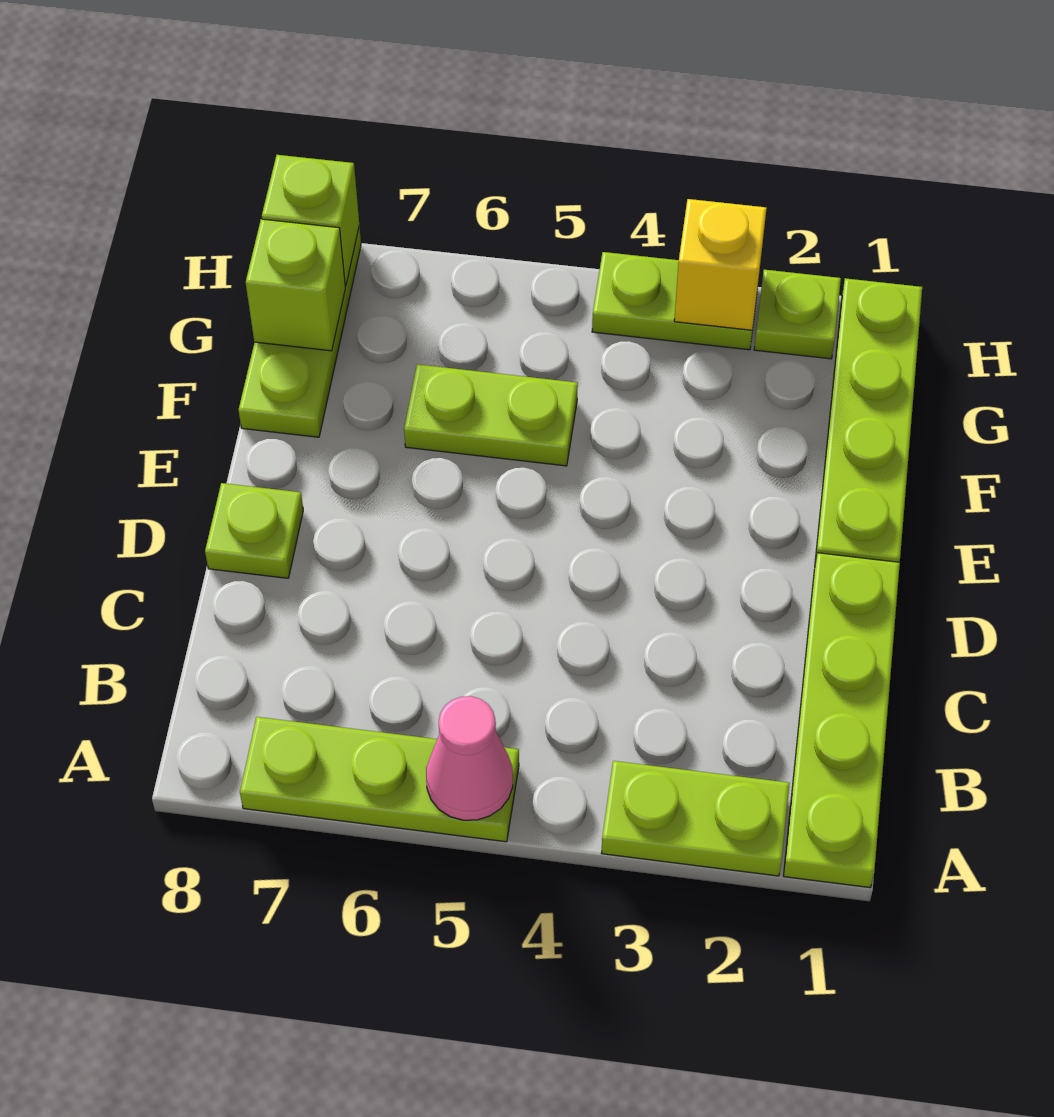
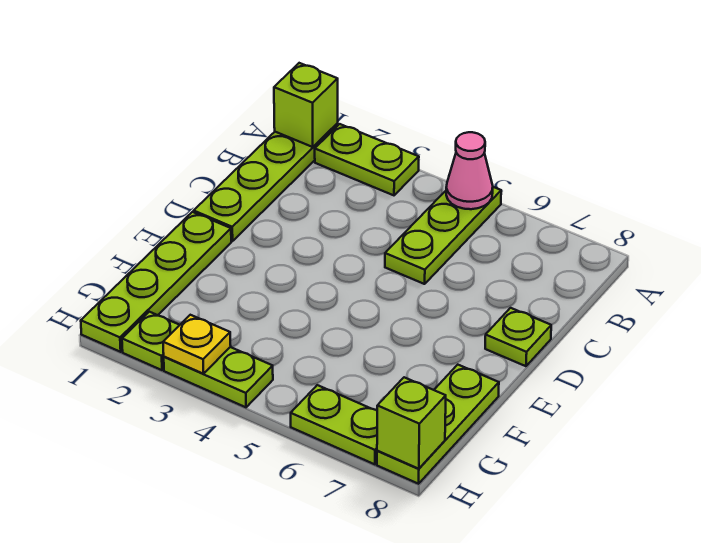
lime 1x3 plate [240,717,519,842] -> lime 1x3 plate turned to [385,187,501,284]
lime 1x2 plate [404,364,578,466] -> lime 1x2 plate moved to [291,385,377,464]
lime 1x1 brick [246,219,345,351] -> lime 1x1 brick moved to [274,63,338,147]
yellow 1x1 brick [674,199,767,330] -> yellow 1x1 plate [163,315,231,374]

